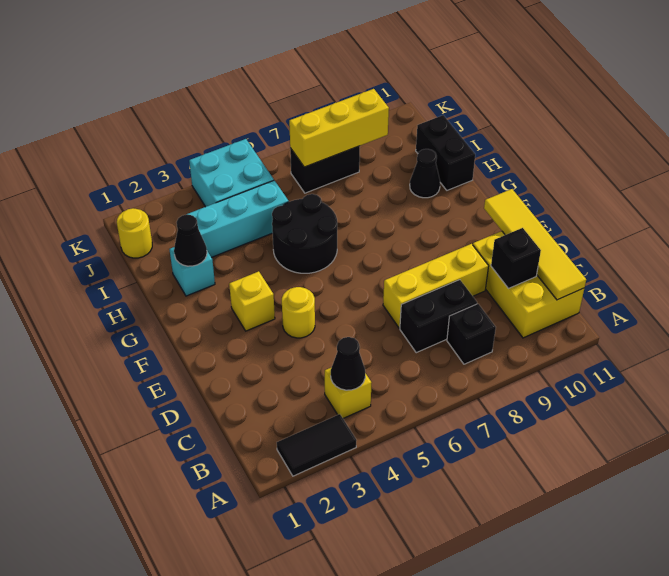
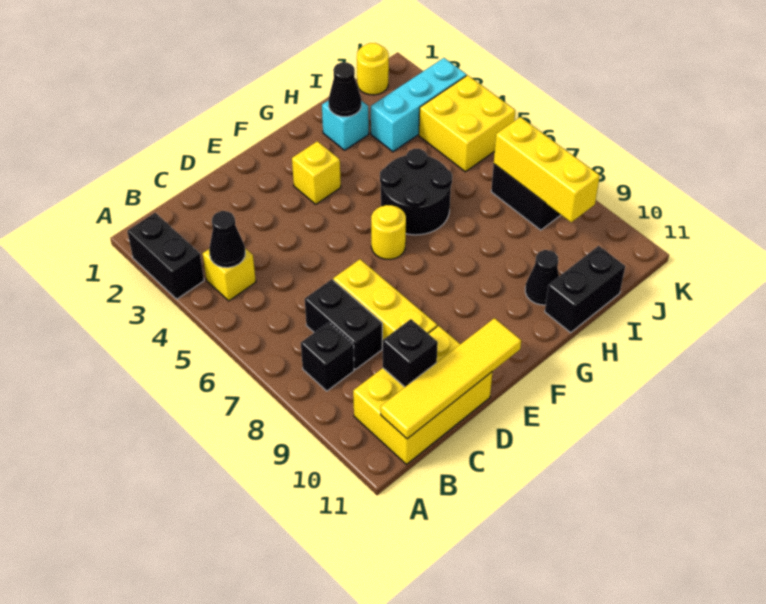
black 1x2 tile [277,414,357,476] -> black 1x2 brick [127,213,204,299]
yellow 1x1 round brick [282,287,315,338] -> yellow 1x1 round brick moved to [371,205,406,259]
cyan 1x3 brick [187,180,289,257] -> cyan 1x3 brick turned to [371,58,466,152]
cyan 2x2 brick [189,139,274,207] -> yellow 2x2 brick [419,75,515,172]

